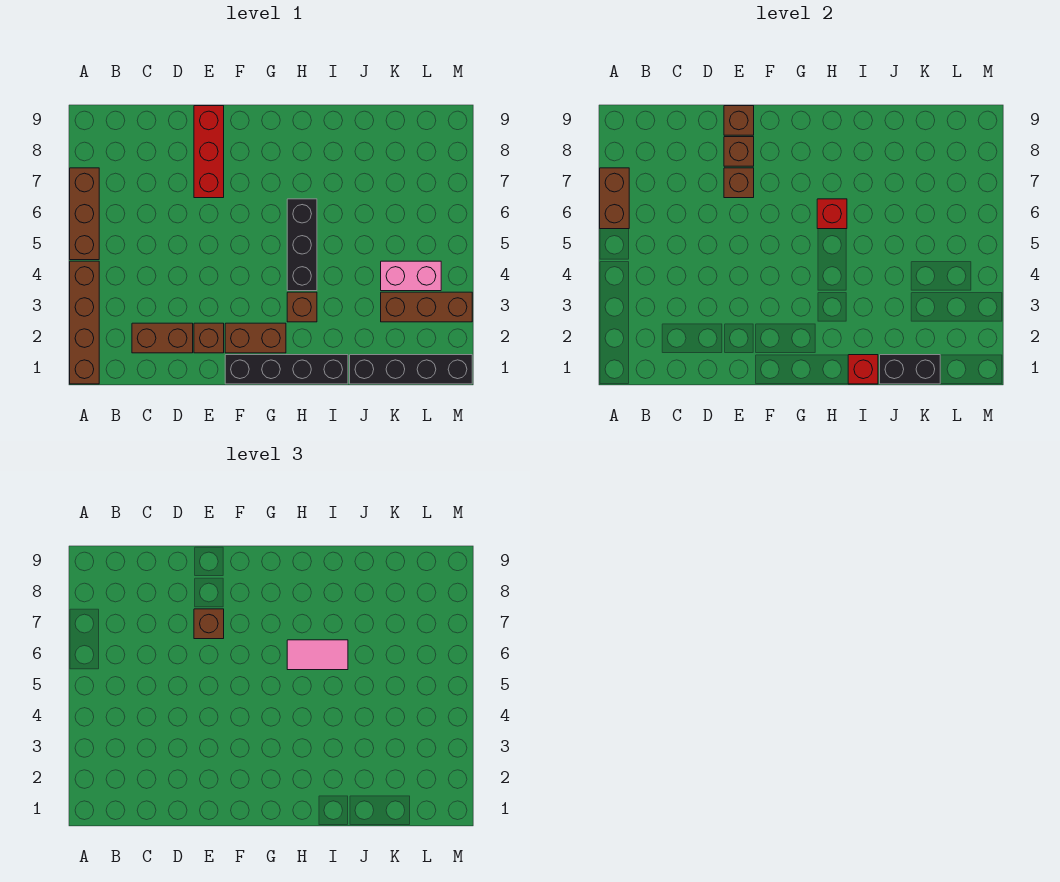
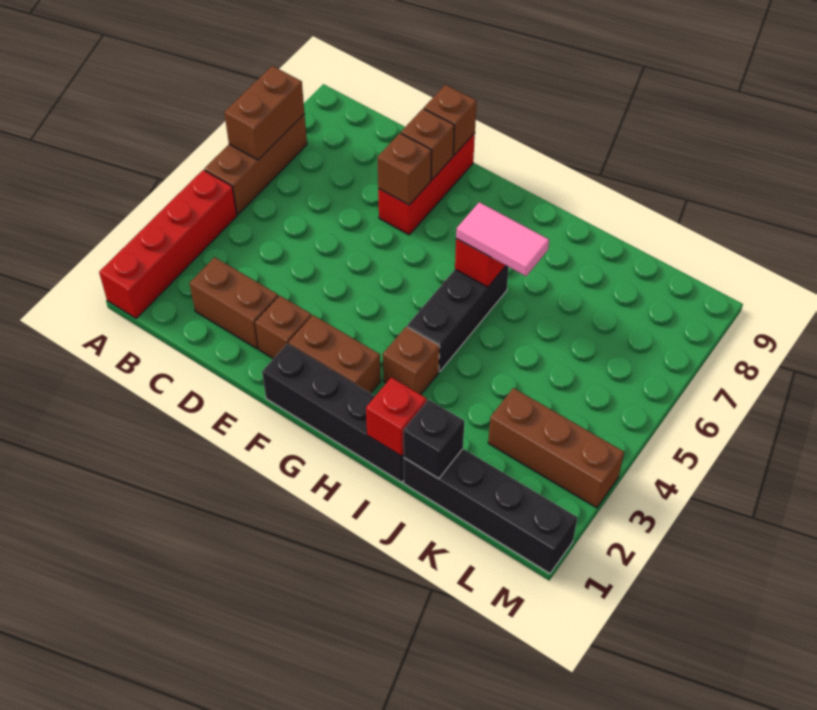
brown 1x4 brick [70,261,99,384] -> red 1x4 brick [99,170,237,318]
brown 1x1 brick [194,609,224,639] -> none
black 1x2 brick [880,355,940,384] -> black 1x1 brick [403,400,465,479]
pink 1x2 brick [381,261,441,291] -> none

